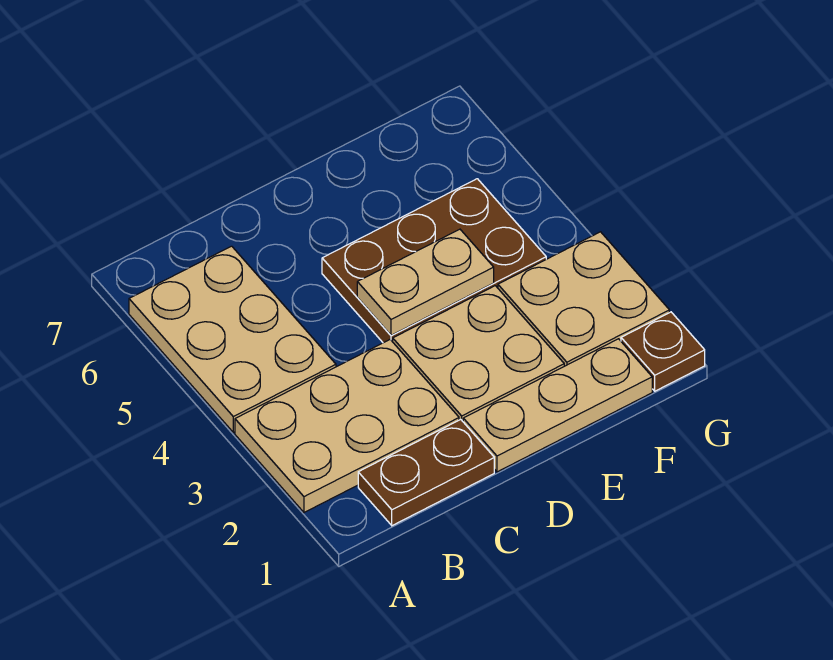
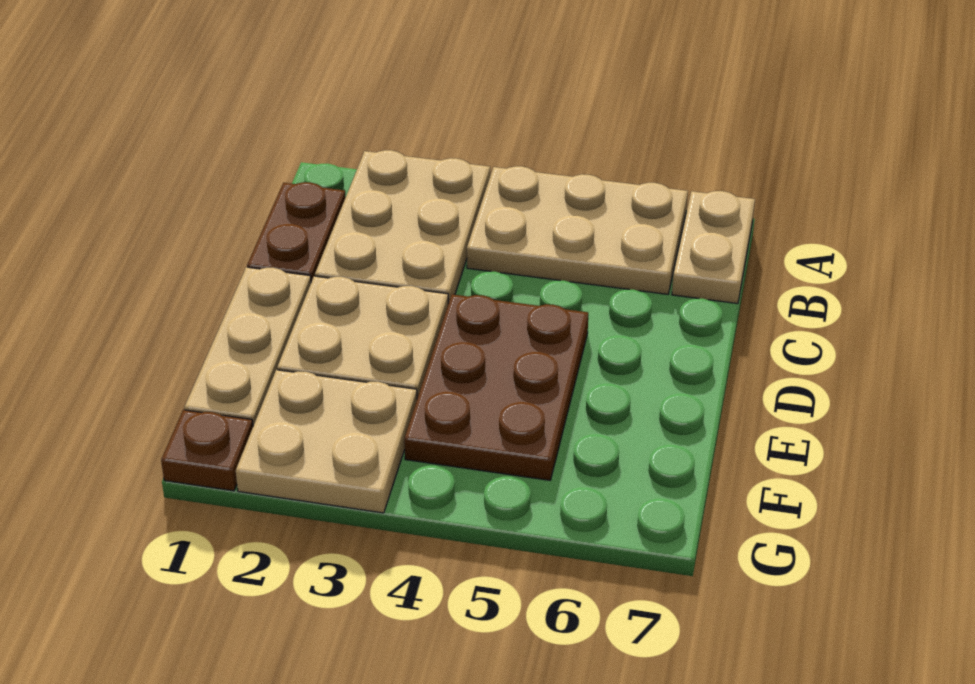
tan 1x2 plate [357,229,494,335] -> tan 1x2 plate moved to [672,191,755,304]

